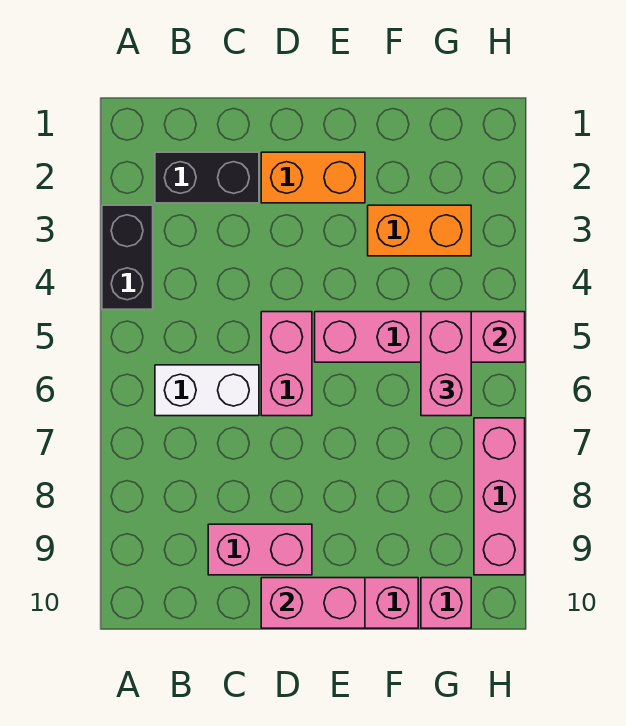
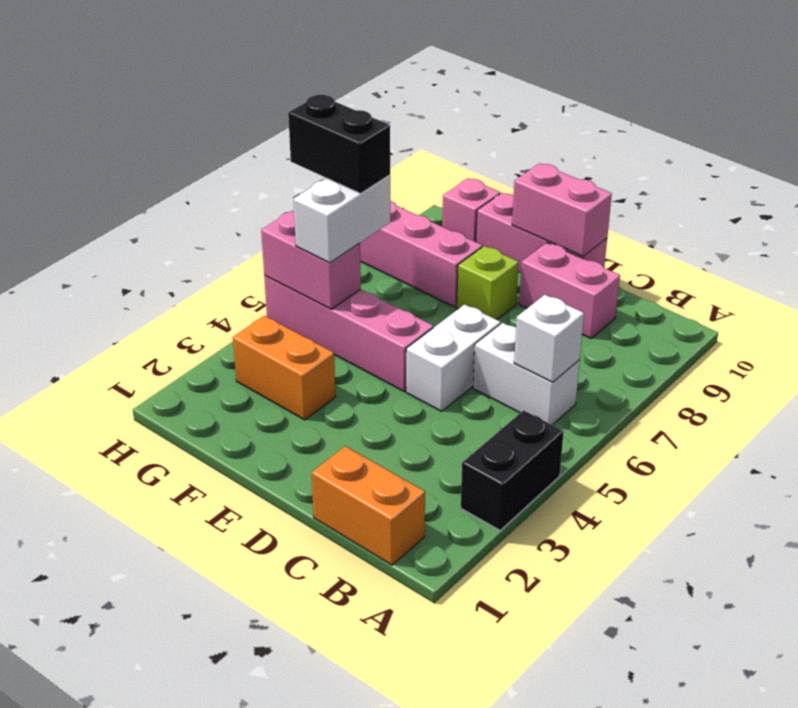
black 1x2 brick [155,152,259,203] -> black 1x2 brick moved to [288,95,390,193]
none -> white 1x1 brick [514,295,584,382]
orange 1x2 brick [261,152,365,203] -> orange 1x2 brick moved to [312,446,425,565]
pink 1x2 brick [261,312,312,416] -> white 1x2 brick [406,304,501,411]
none -> lime 1x1 brick [457,246,519,320]
pink 1x2 brick [421,312,471,416] -> white 1x2 brick [294,175,390,263]
pink 1x3 brick [474,418,525,575] -> pink 1x3 brick turned to [360,201,482,307]

